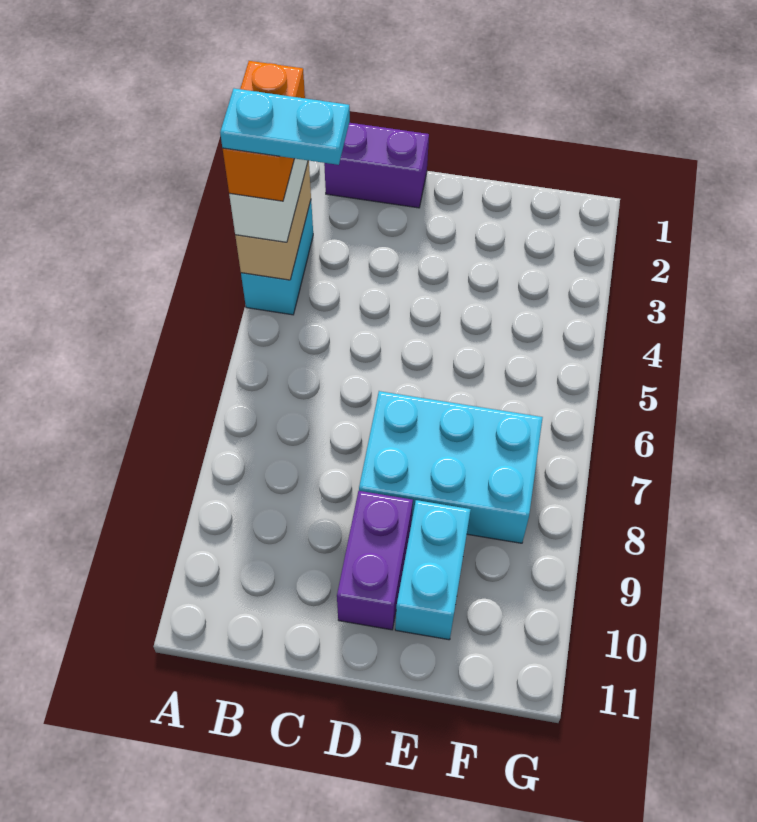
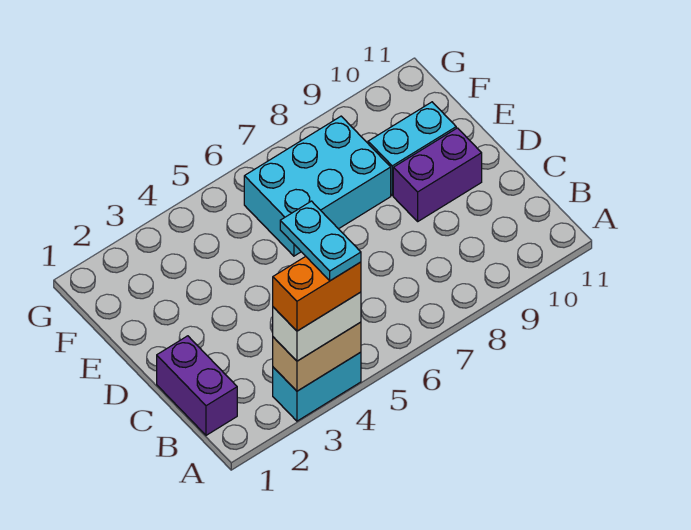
cyan 2x3 brick [359,391,543,543] -> cyan 2x3 brick turned to [244,116,391,256]

